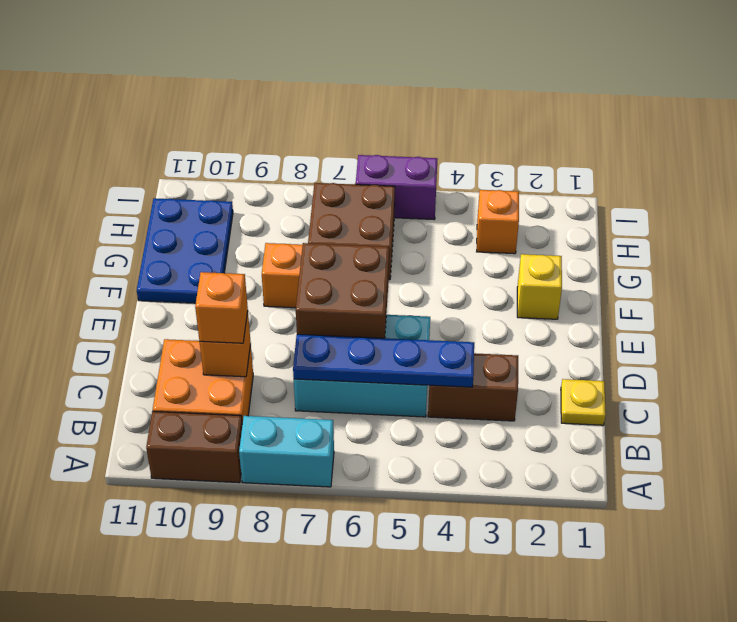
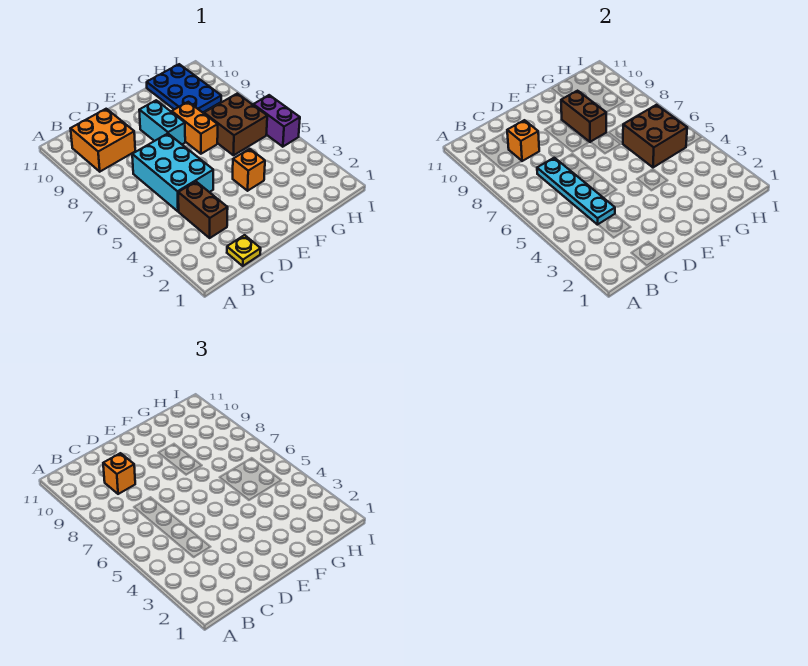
cyan 1x2 brick [239,416,334,487] -> cyan 1x2 brick moved to [139,100,185,144]
brown 1x2 brick [146,411,242,483] -> brown 1x2 brick moved to [561,91,606,142]
blue 1x4 plate [293,334,474,387] -> cyan 1x4 plate [537,158,615,225]
brown 2x2 brick [296,243,389,338] -> brown 2x2 brick moved to [623,105,687,167]
yellow 1x1 brick [517,254,562,319] -> none
blue 2x3 plate [137,198,233,303] -> blue 2x3 plate turned to [147,64,221,113]
orange 1x1 brick [477,190,519,254] -> orange 1x1 brick moved to [233,149,265,191]

